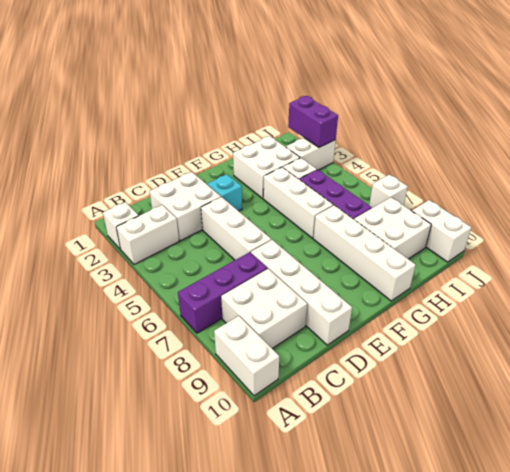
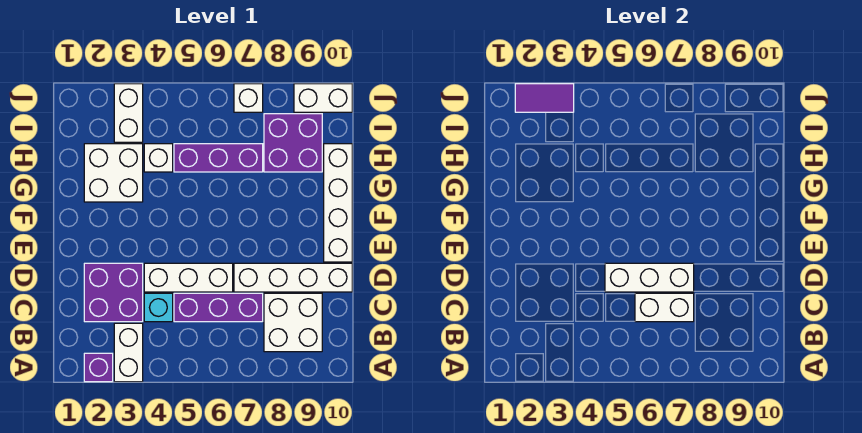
white 1x1 brick [103,202,139,249] -> purple 1x1 brick [84,353,113,382]
purple 1x3 brick [178,252,267,333] -> purple 1x3 brick turned to [174,293,263,322]
white 1x2 brick [214,316,279,396] -> white 1x2 brick moved to [635,293,694,322]
white 2x2 brick [149,172,221,241] -> purple 2x2 brick [84,263,143,322]
cyan 1x1 brick [207,174,242,211] -> cyan 1x1 brick moved to [144,293,173,322]
white 1x3 brick [263,167,333,238] -> white 1x3 brick moved to [605,263,694,292]
white 1x4 brick [313,205,416,301] -> white 1x4 brick turned to [324,144,352,262]
white 2x2 brick [354,197,431,259] -> purple 2x2 brick [264,114,322,172]
purple 1x2 brick [288,96,338,148] -> purple 1x2 tile [515,84,574,112]

